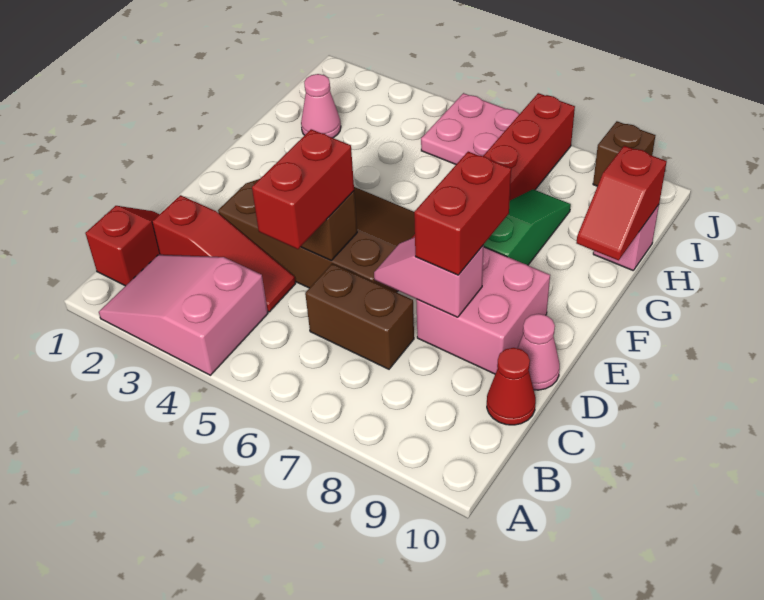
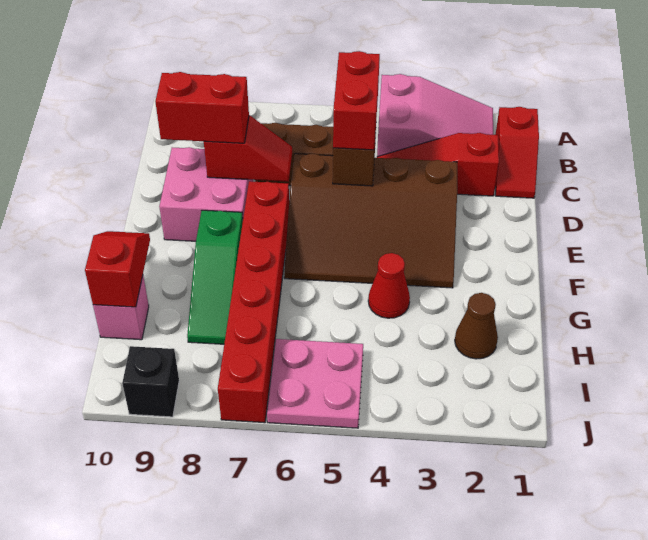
red 1x1 cone [487,348,536,425] -> red 1x1 cone moved to [368,253,410,318]
pink 1x2 slope [374,237,484,317] -> red 1x2 slope [204,115,292,182]
red 1x2 brick [414,152,511,275] -> red 1x2 brick turned to [155,72,249,143]
pink 1x1 cone [517,314,560,390] -> none
pink 1x1 cone [301,74,341,138] -> brown 1x1 cone [455,293,498,359]
brown 1x1 brick [593,121,655,186] -> black 1x1 brick [122,346,179,417]

